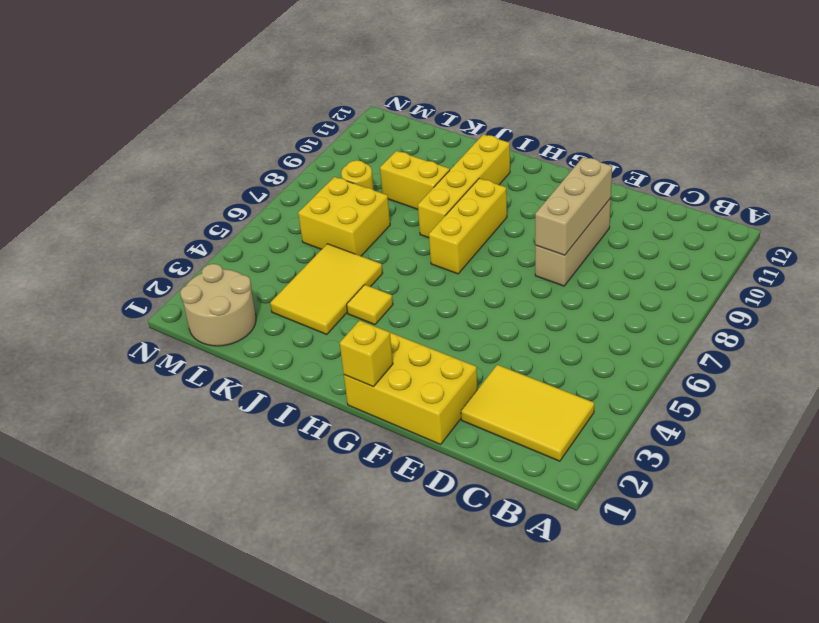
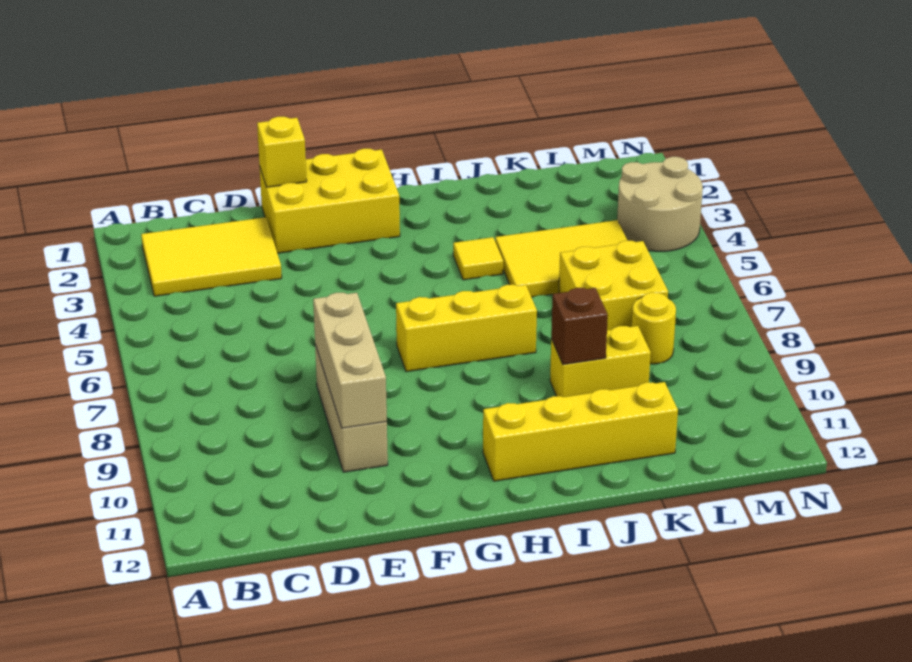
yellow 1x1 brick [340,320,393,387] -> yellow 1x1 brick moved to [257,117,307,187]
yellow 1x3 brick [429,178,507,274] -> yellow 1x3 brick turned to [396,285,537,372]
yellow 1x4 brick [418,134,510,238] -> yellow 1x4 brick turned to [483,382,678,481]
yellow 2x3 tile [270,244,383,335] -> yellow 2x3 tile turned to [495,220,628,297]
none -> brown 1x1 brick [551,288,608,365]
tan 2x2 round brick [180,264,256,346] -> tan 2x2 round brick moved to [617,157,703,251]

